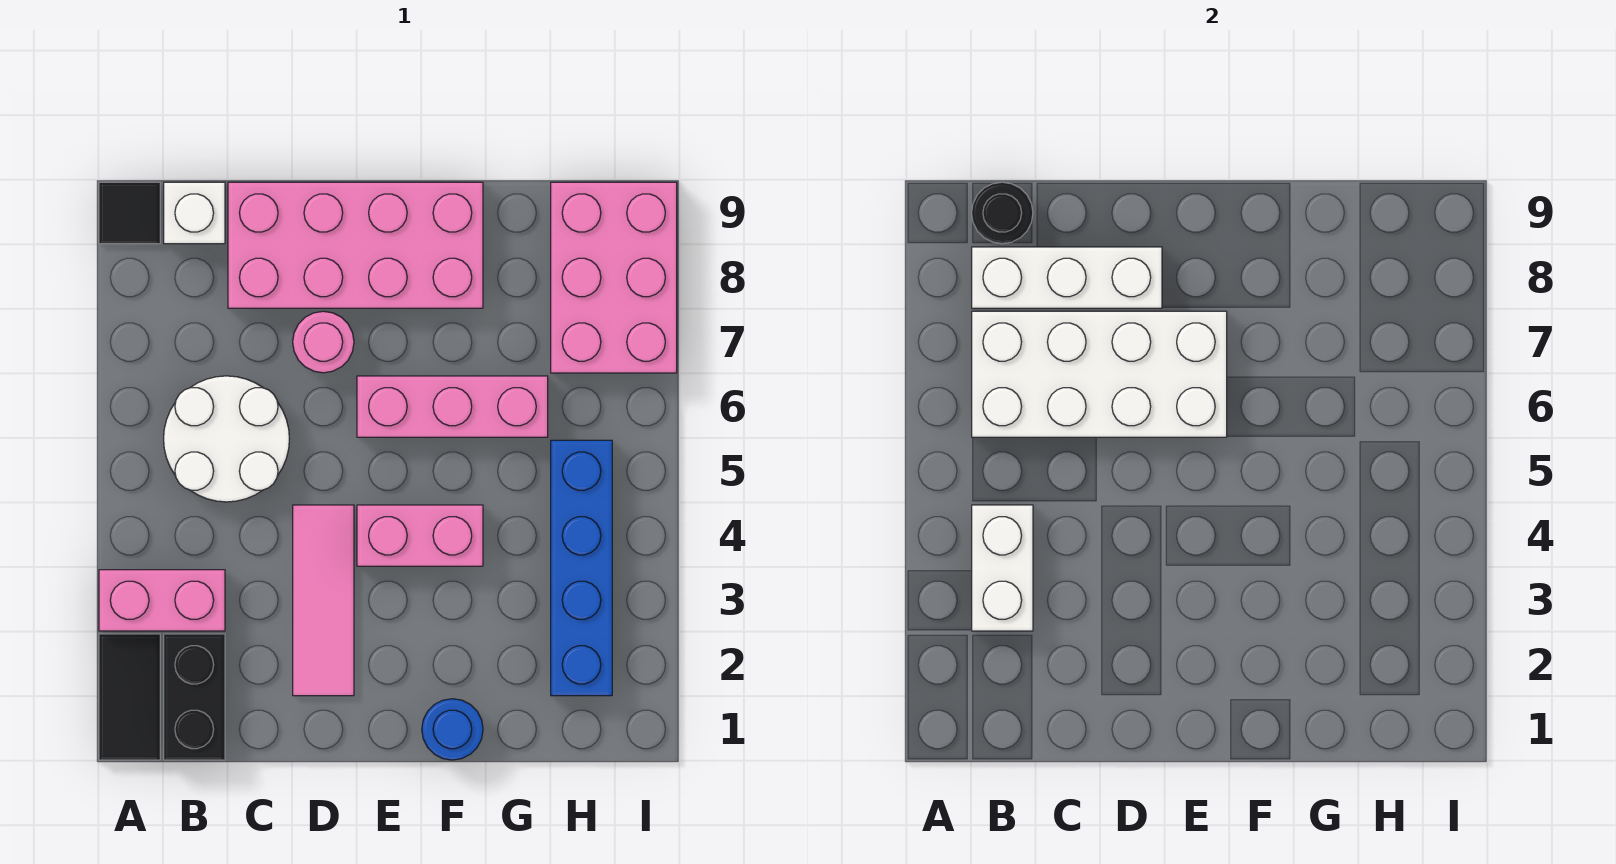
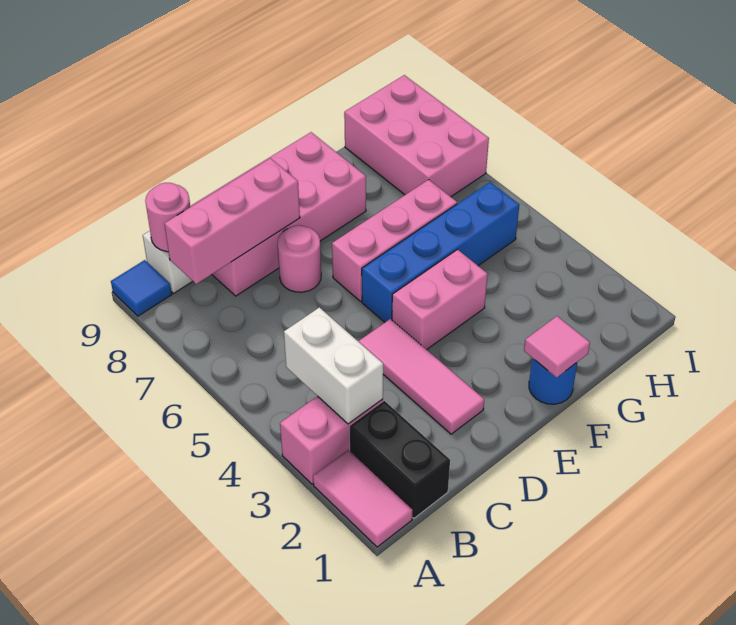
black 1x2 tile [99,634,160,760] -> pink 1x2 tile [313,450,413,547]
black 1x1 tile [99,182,160,244] -> blue 1x1 tile [111,260,172,316]
white 2x2 round brick [164,376,289,502] -> none
white 2x4 brick [972,311,1227,437] -> none
white 1x3 brick [972,247,1162,308] -> pink 1x3 brick [164,158,300,284]
black 1x1 round brick [972,182,1033,244] -> pink 1x1 round brick [145,183,190,252]
none -> pink 1x1 tile [524,316,590,377]
blue 1x4 brick [551,440,612,696] -> blue 1x4 brick turned to [362,182,519,322]

